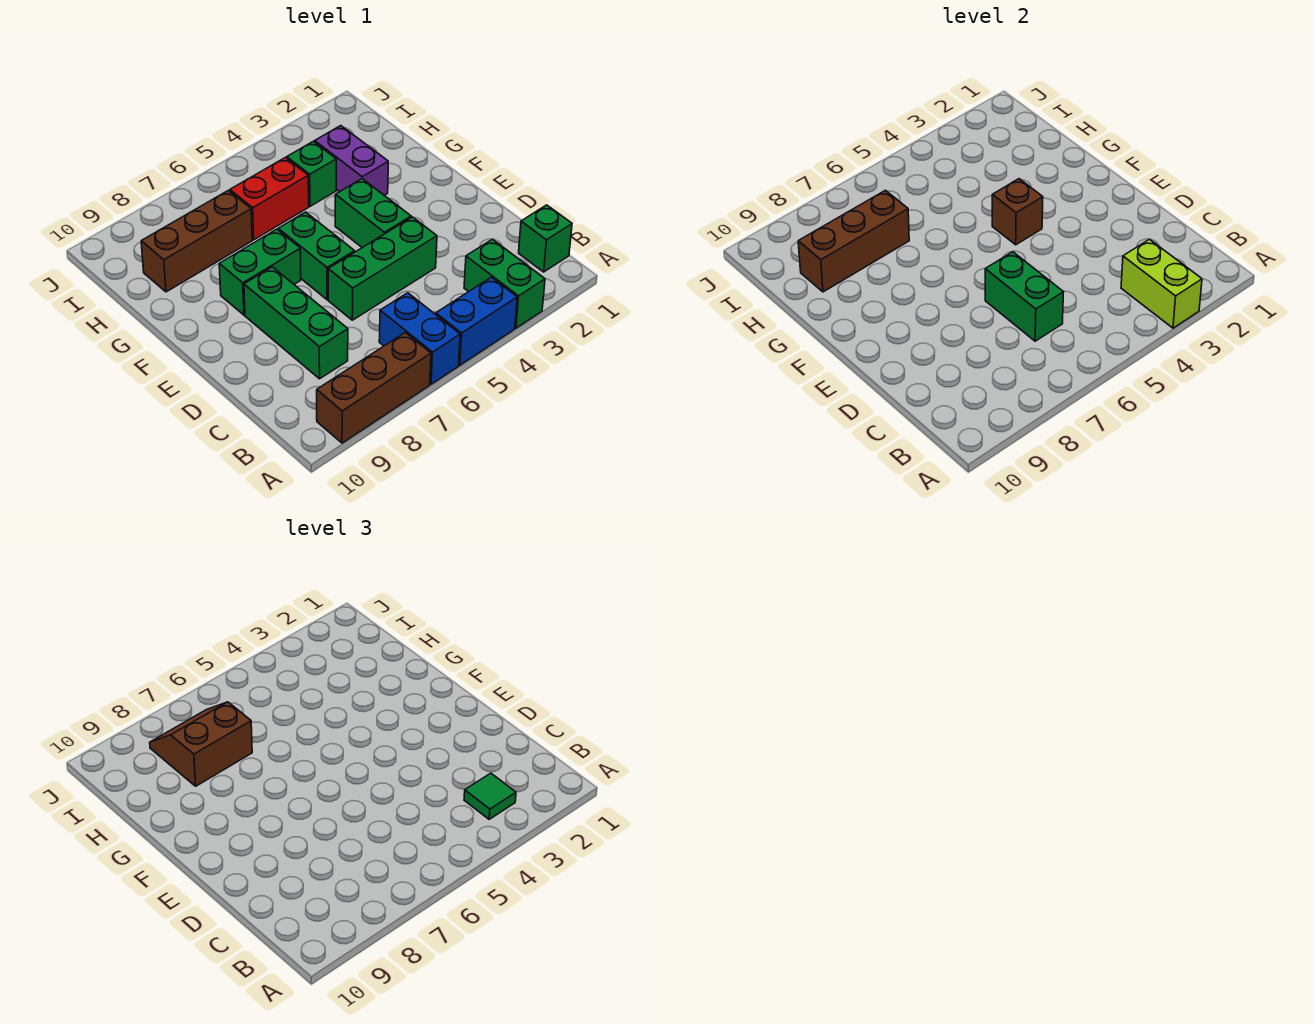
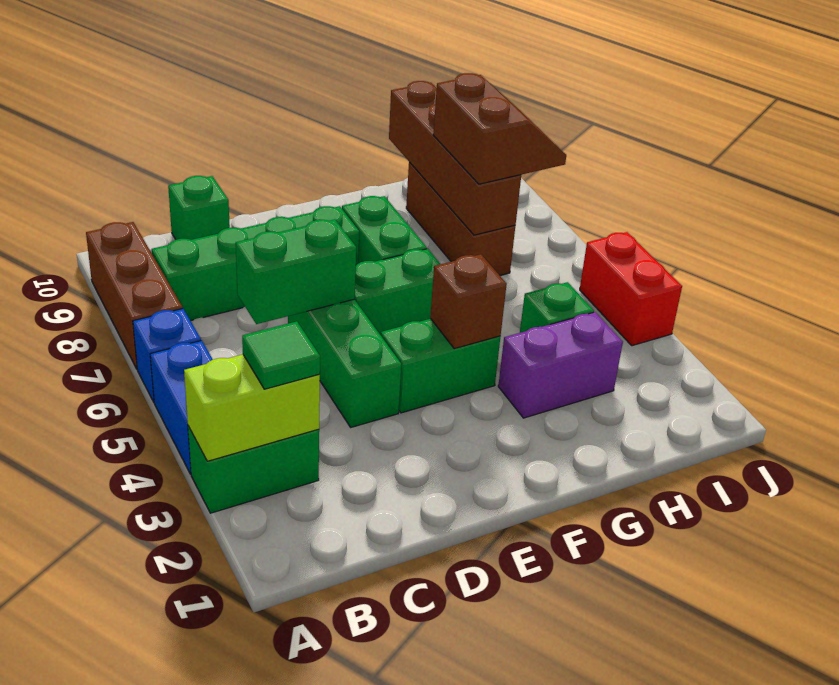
blue 1x2 brick [379,293,460,384] -> blue 1x1 brick [133,309,201,402]
green 1x1 brick [519,205,572,272] -> green 1x1 brick moved to [168,176,230,240]
green 1x3 brick [244,267,348,379] -> green 1x4 brick [152,206,359,321]
red 1x2 brick [230,158,309,240] -> red 1x2 brick moved to [580,232,682,346]
brown 1x3 brick [798,190,909,292] -> brown 1x4 brick [389,81,521,235]

